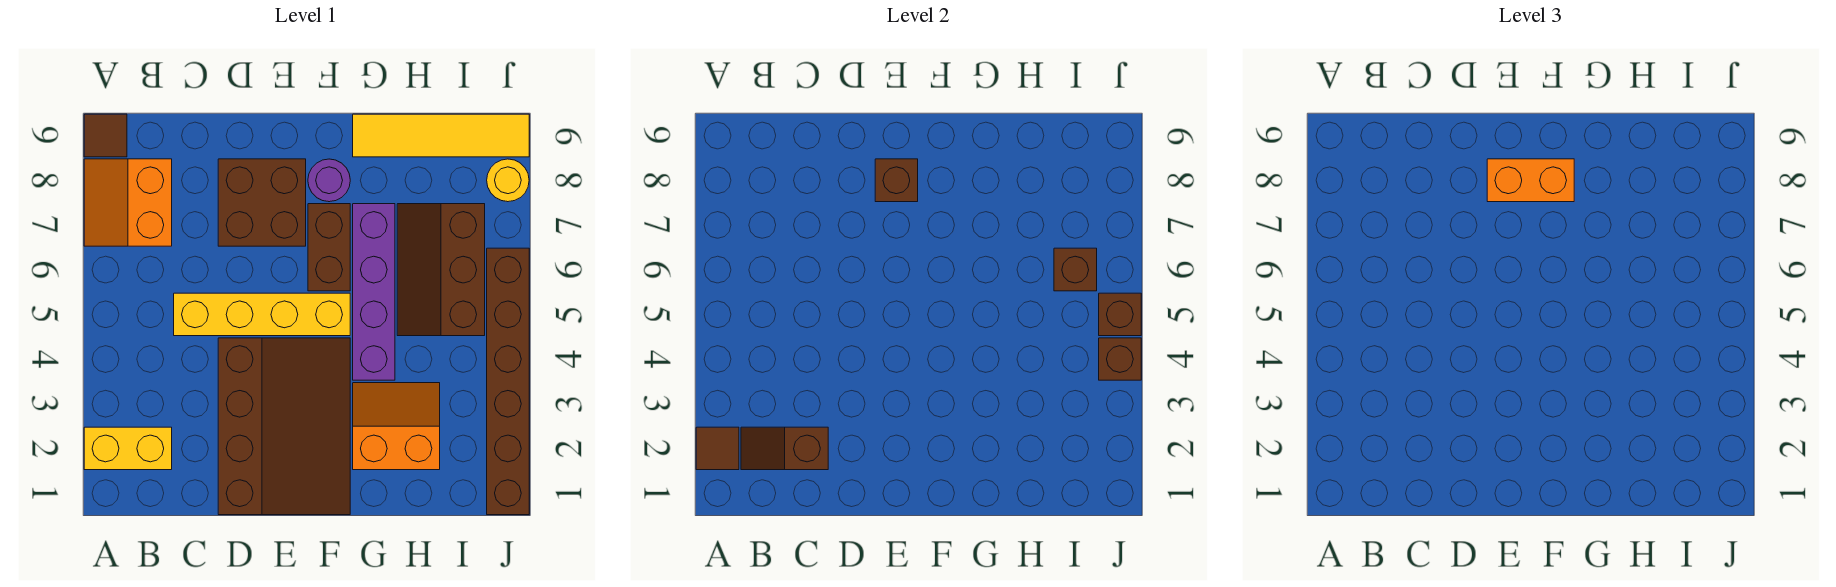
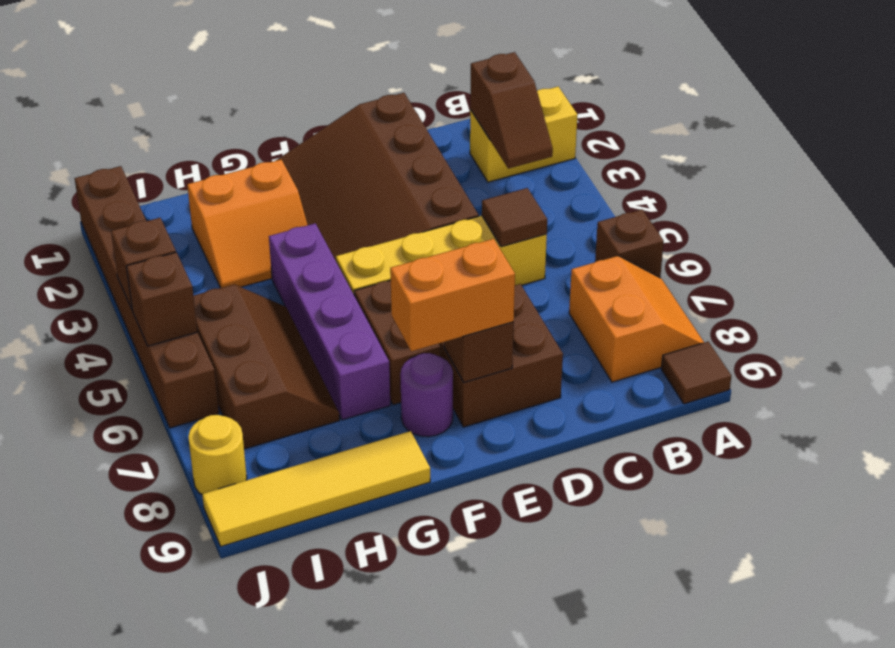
brown 1x1 tile [696,427,739,470] -> brown 1x1 tile moved to [482,188,547,247]
brown 1x2 slope [741,427,828,470] -> brown 1x2 slope turned to [470,52,553,169]
brown 1x1 brick [1054,248,1097,291] -> brown 1x1 brick moved to [595,210,664,277]

